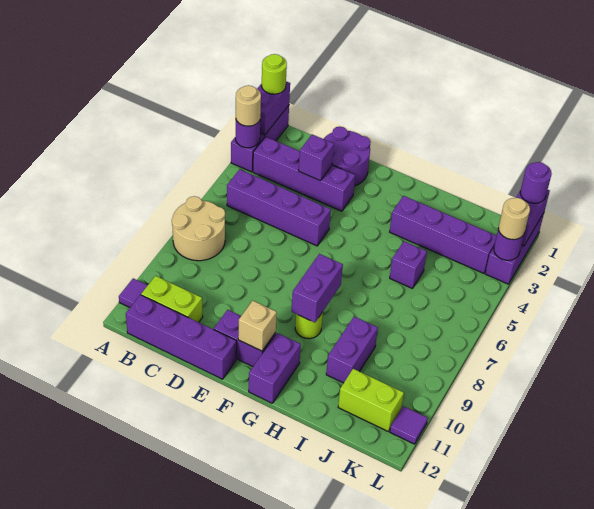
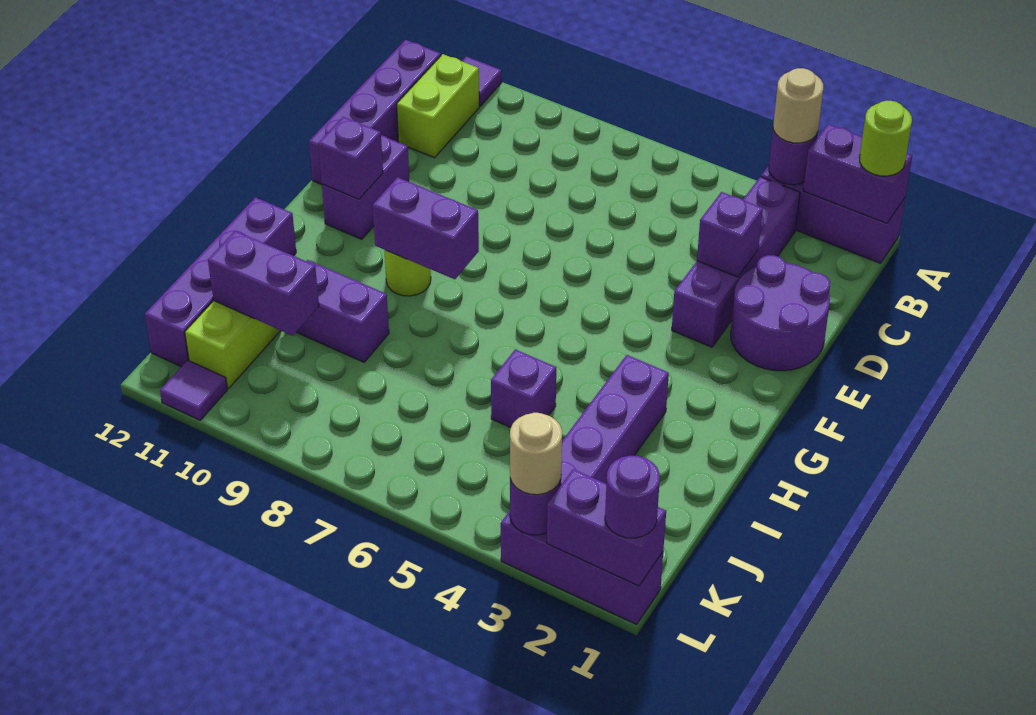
tan 2x2 round brick [172,196,225,261] -> none
purple 1x4 brick [227,169,331,246] -> purple 1x4 brick moved to [145,197,296,366]
tan 1x1 brick [238,301,277,351] -> purple 1x1 brick [318,117,383,199]
purple 1x2 brick [249,333,301,403] -> purple 1x2 brick moved to [208,231,319,336]

